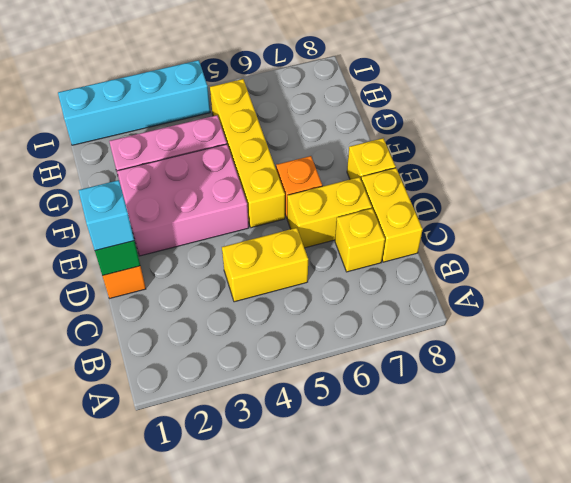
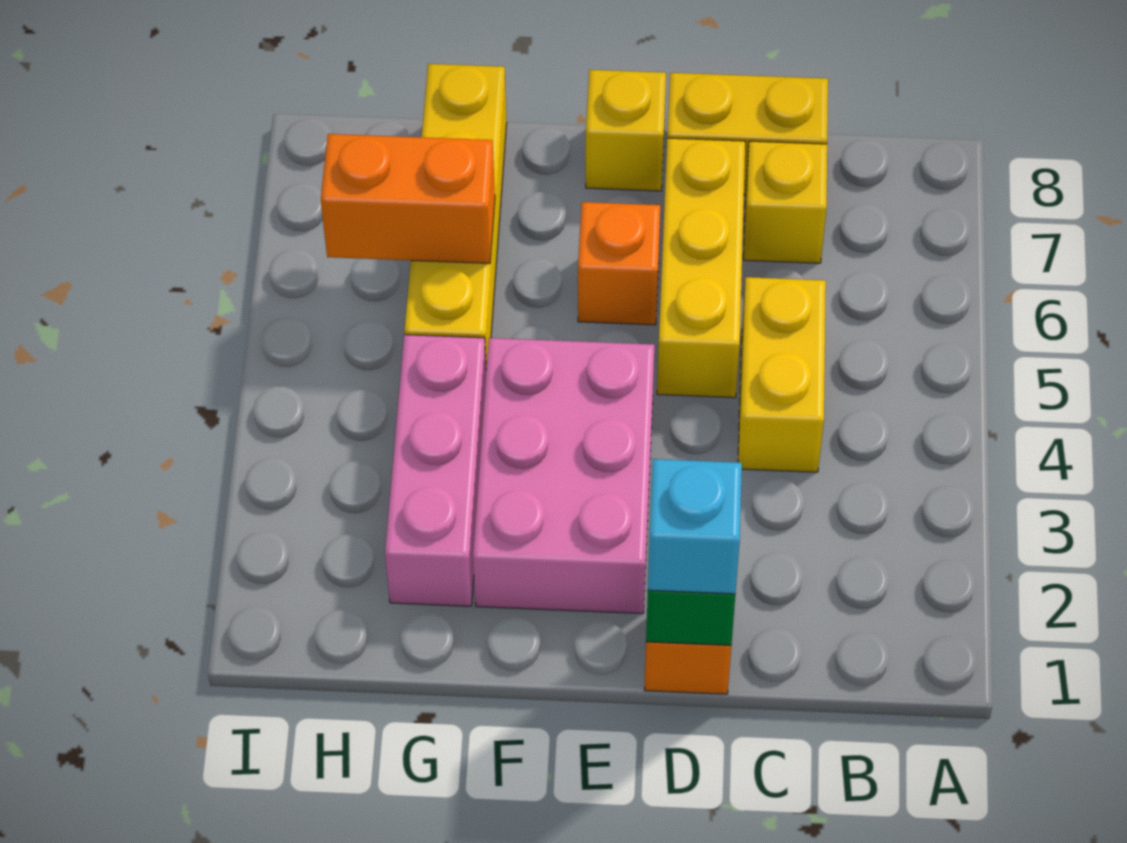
yellow 1x2 brick [287,177,372,248] -> yellow 1x3 brick [657,138,745,398]
yellow 1x4 brick [210,79,285,228] -> yellow 1x4 brick turned to [404,64,507,370]
none -> orange 1x2 brick [321,134,495,263]
cyan 1x4 brick [58,60,210,145] -> none

